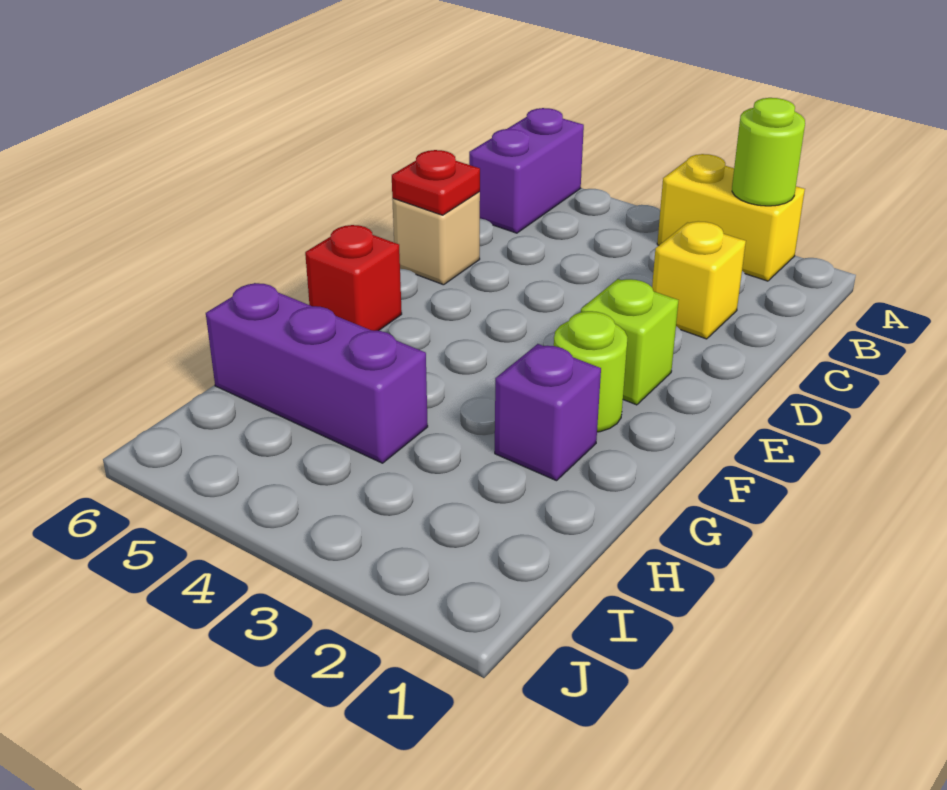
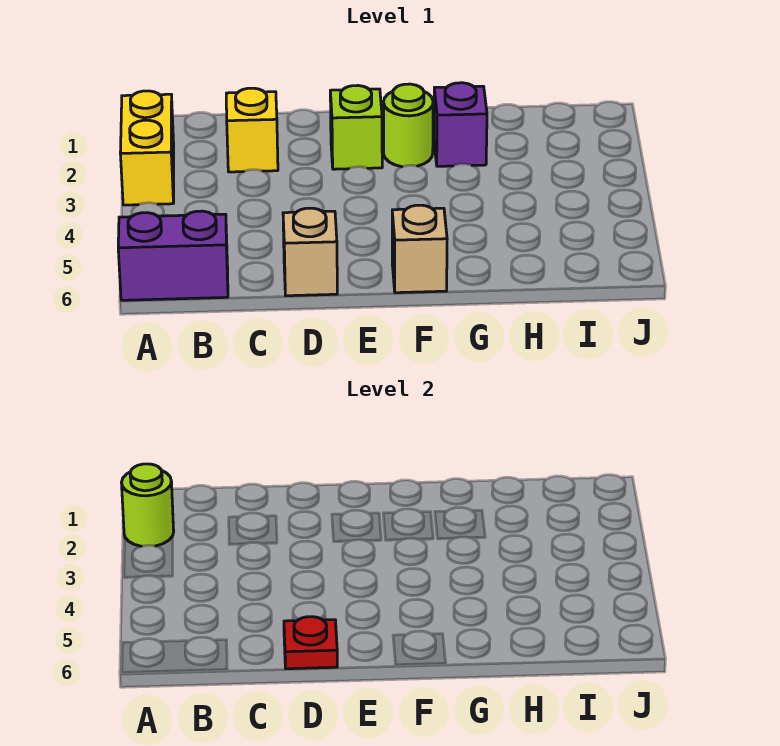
red 1x1 brick [305,225,402,331] -> tan 1x1 brick [392,205,447,293]
purple 1x3 brick [206,283,428,463] -> none

